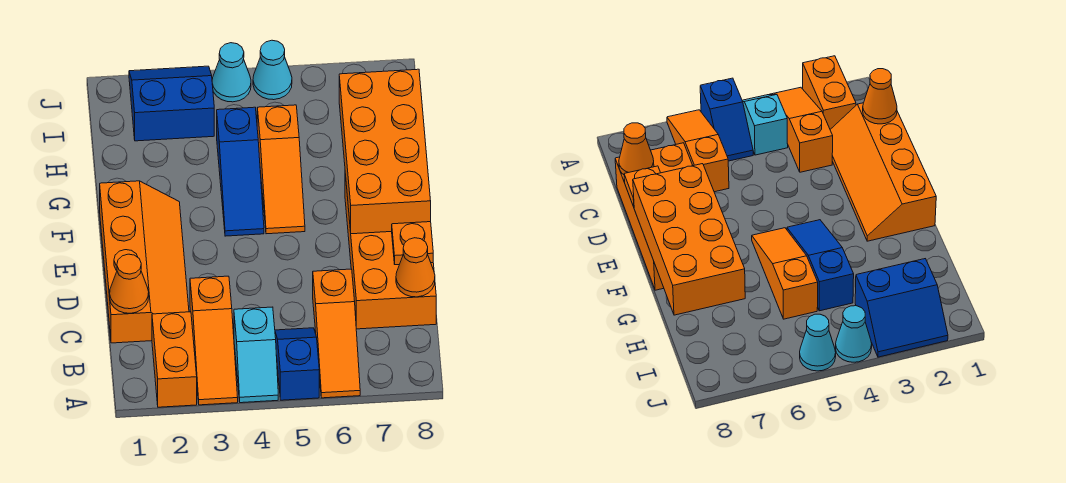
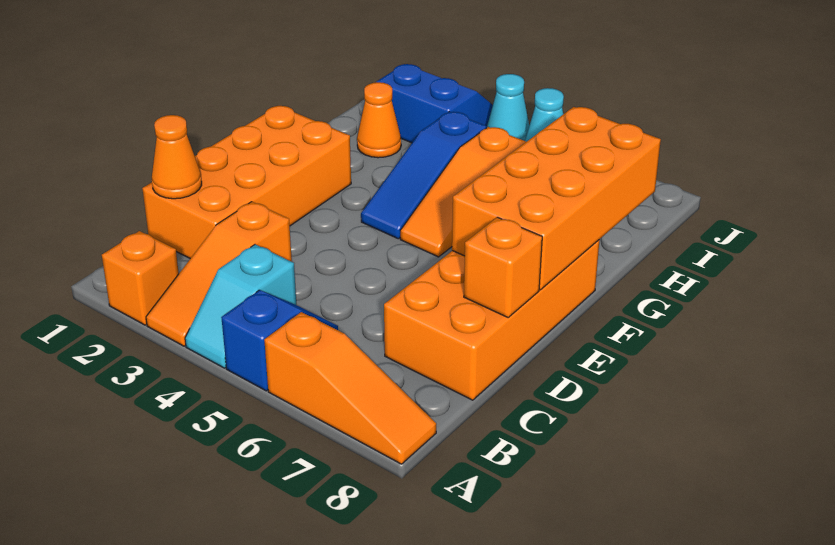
orange 1x2 brick [152,312,197,407] -> orange 1x1 brick [102,231,179,325]
orange 1x3 slope [313,269,360,398] -> orange 1x3 slope turned to [264,312,436,464]
orange 2x4 slope [100,181,189,343] -> orange 2x4 brick [142,106,351,259]
orange 1x1 cone [396,238,435,297] -> orange 1x1 cone moved to [357,82,401,158]
orange 1x1 plate [392,222,433,265] -> orange 1x1 brick [464,217,542,318]

